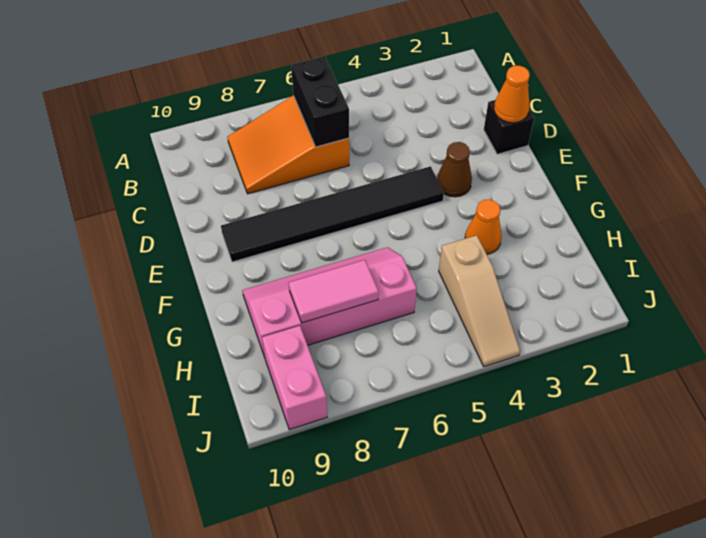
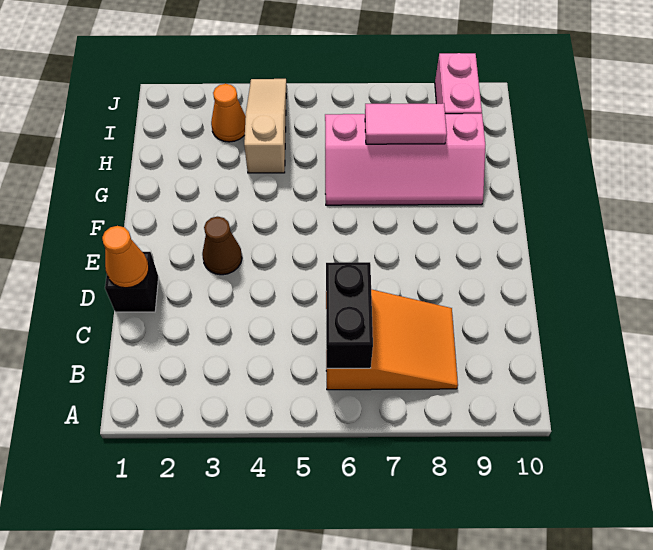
black 1x6 tile [221,166,444,262] -> none
orange 1x1 cone [465,199,502,254] -> orange 1x1 cone moved to [211,84,246,142]

